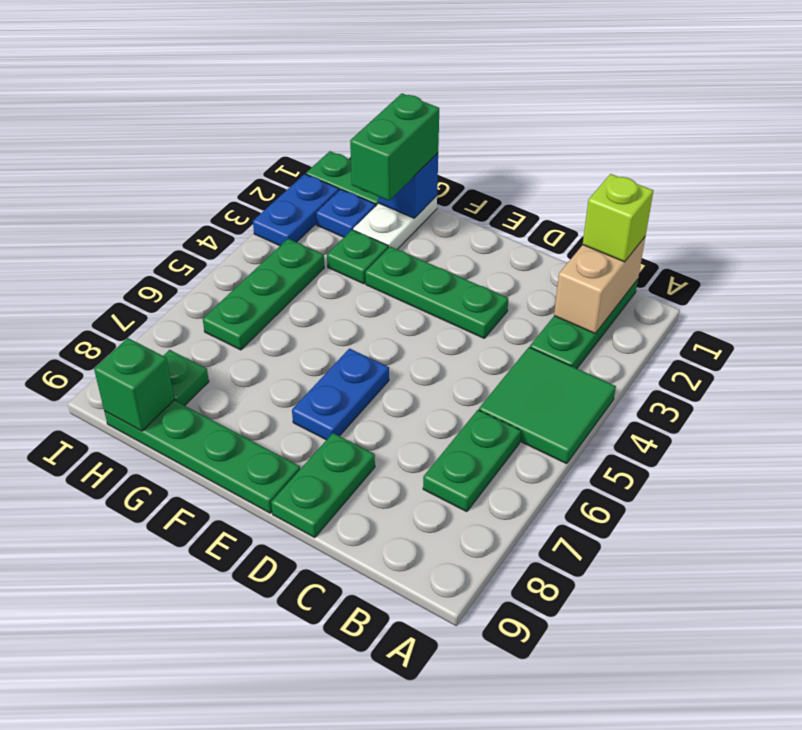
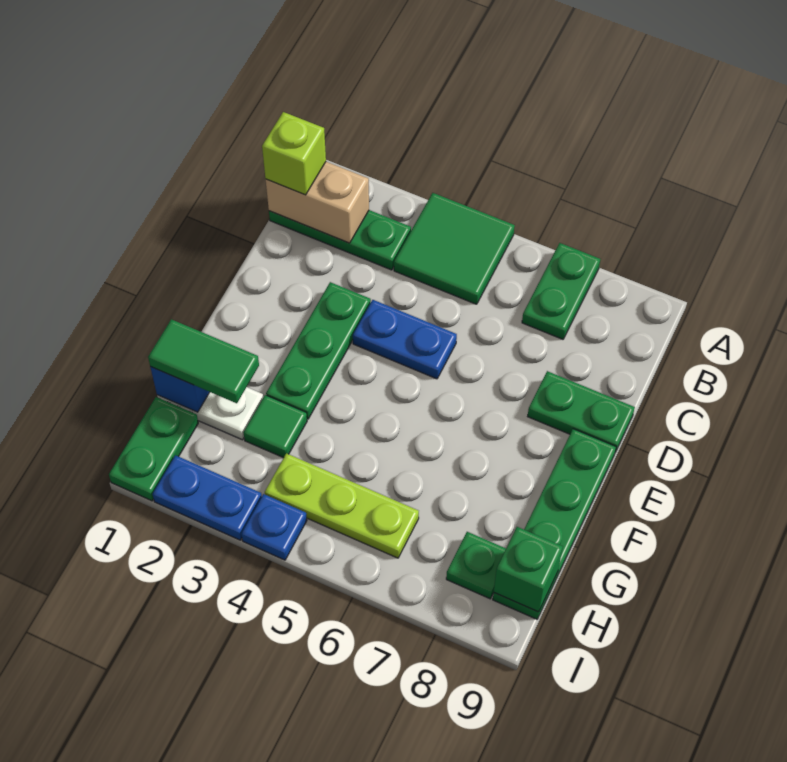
green 1x2 plate [423,410,521,512] -> green 1x2 plate turned to [522,243,600,339]
blue 1x2 plate [292,349,389,440] -> blue 1x2 plate moved to [353,300,457,379]
green 1x2 brick [350,94,439,201] -> green 1x2 tile [148,319,259,403]
green 1x1 plate [327,230,388,284] -> green 1x1 tile [243,395,307,458]
blue 1x1 plate [316,189,376,237] -> blue 1x1 plate moved to [241,494,307,560]
green 1x3 plate [203,239,324,350] -> lime 1x3 plate [265,453,419,558]

